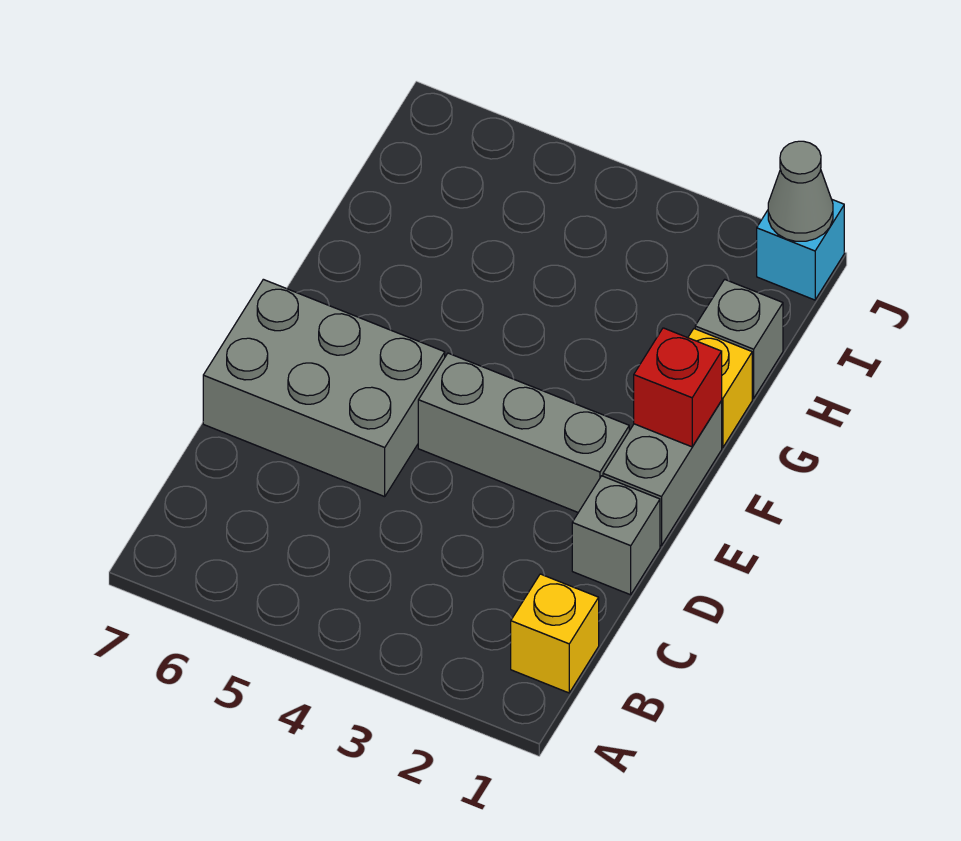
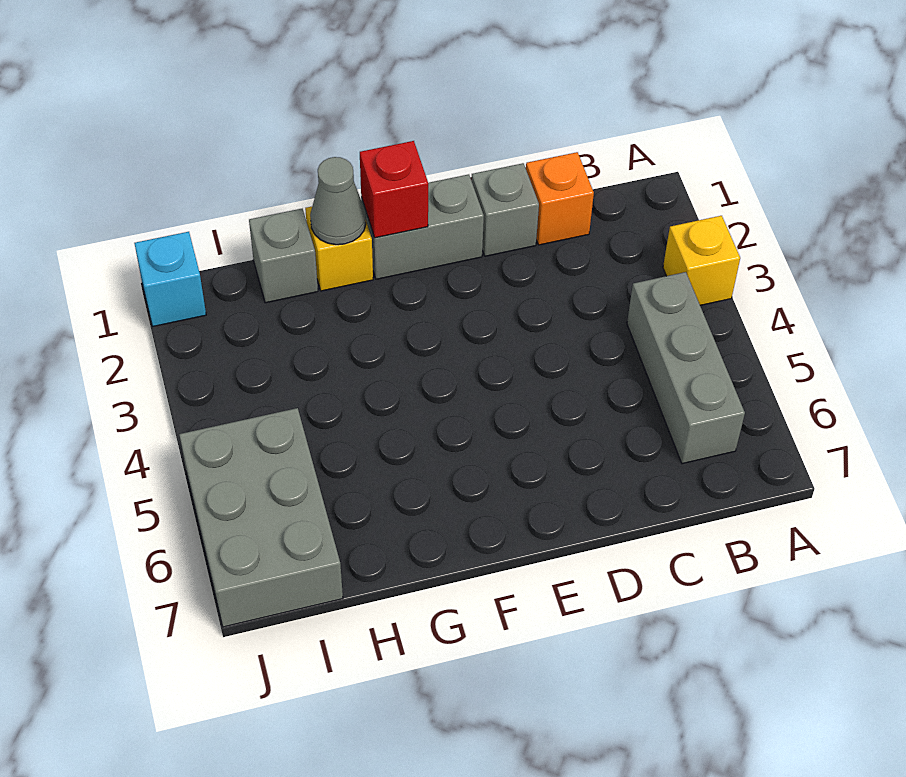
yellow 1x1 brick [511,574,599,693] -> yellow 1x1 brick moved to [663,216,740,305]
none -> orange 1x1 brick [526,152,594,245]
grey 2x3 brick [203,279,445,497] -> grey 2x3 brick moved to [179,408,343,627]
grey 1x3 brick [418,353,629,512] -> grey 1x3 brick moved to [627,272,745,464]
grey 1x1 cone [768,141,833,241] -> grey 1x1 cone moved to [310,157,366,245]

